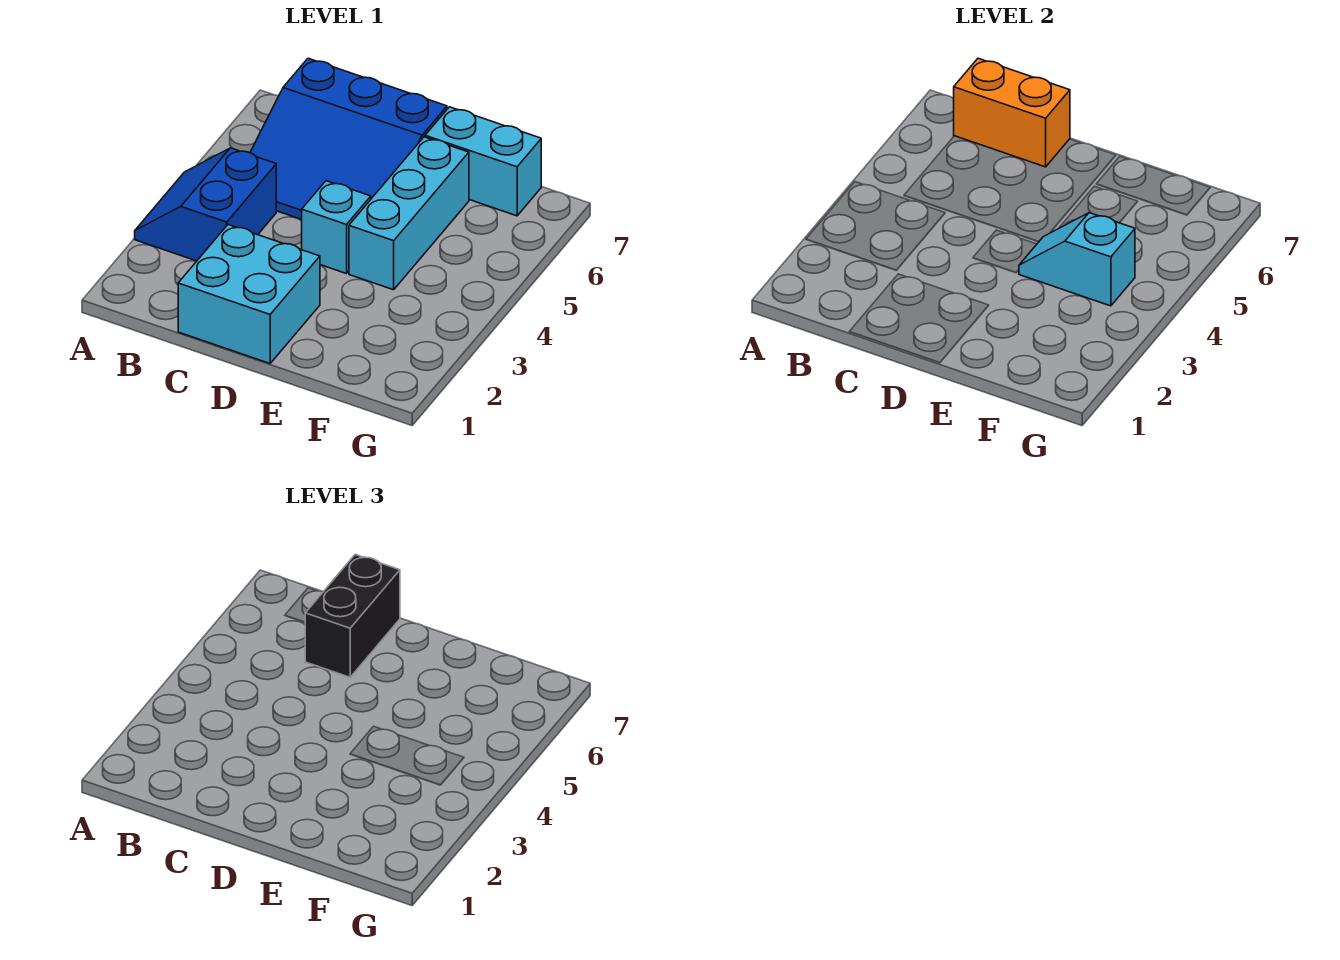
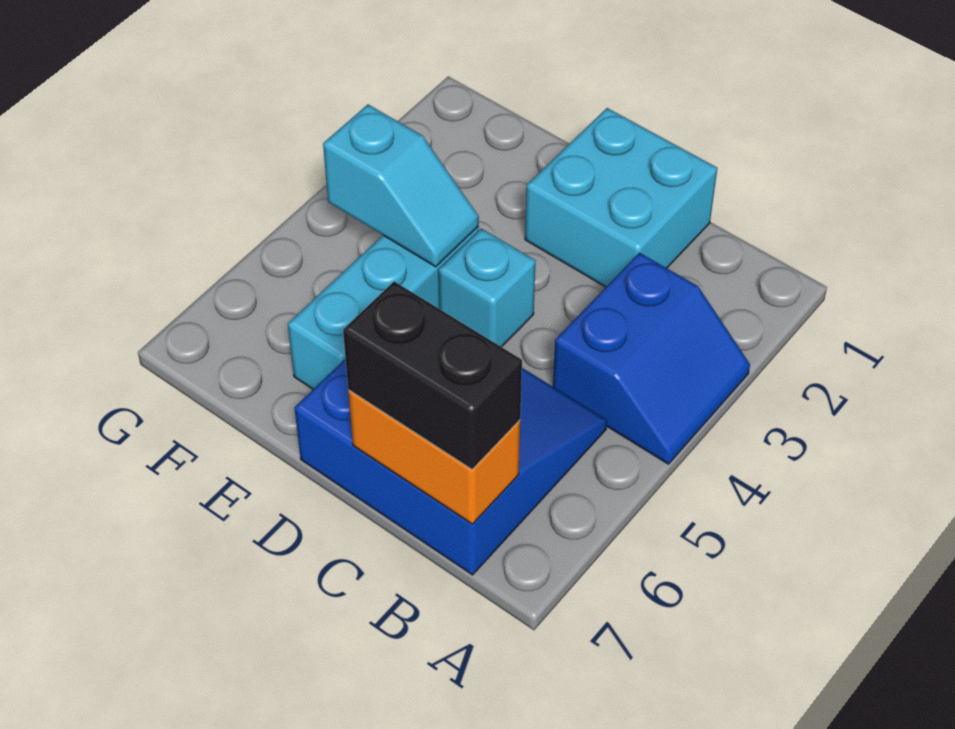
black 1x2 brick [305,555,400,677] -> black 1x2 brick turned to [343,281,522,469]
cyan 1x2 brick [425,107,541,216] -> none

